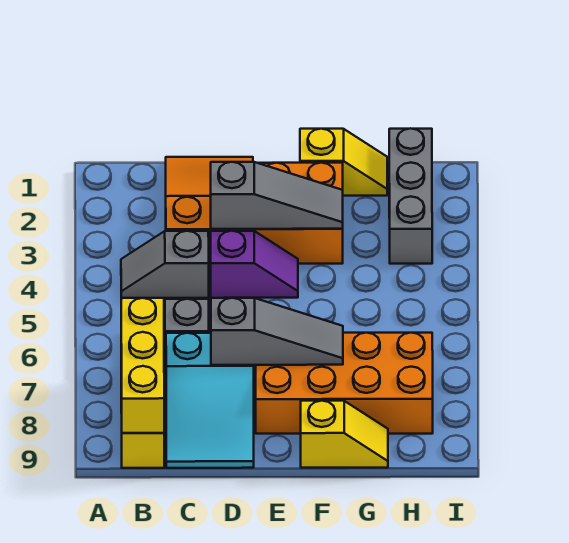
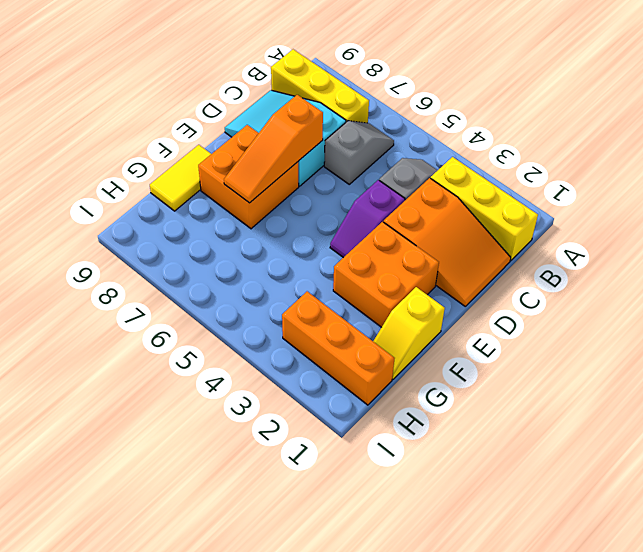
yellow 1x3 brick [121,298,164,433] -> yellow 1x3 brick moved to [431,157,538,261]
grey 1x3 slope [211,162,343,229] -> none
grey 1x3 slope [211,298,343,365] -> orange 1x3 slope [224,95,323,203]
orange 2x4 brick [256,333,433,434] -> orange 2x2 brick [198,125,299,229]
yellow 1x2 slope [301,401,388,468] -> yellow 1x2 tile [150,145,211,211]
grey 1x3 brick [389,128,432,264] -> orange 1x3 brick [282,291,395,405]

